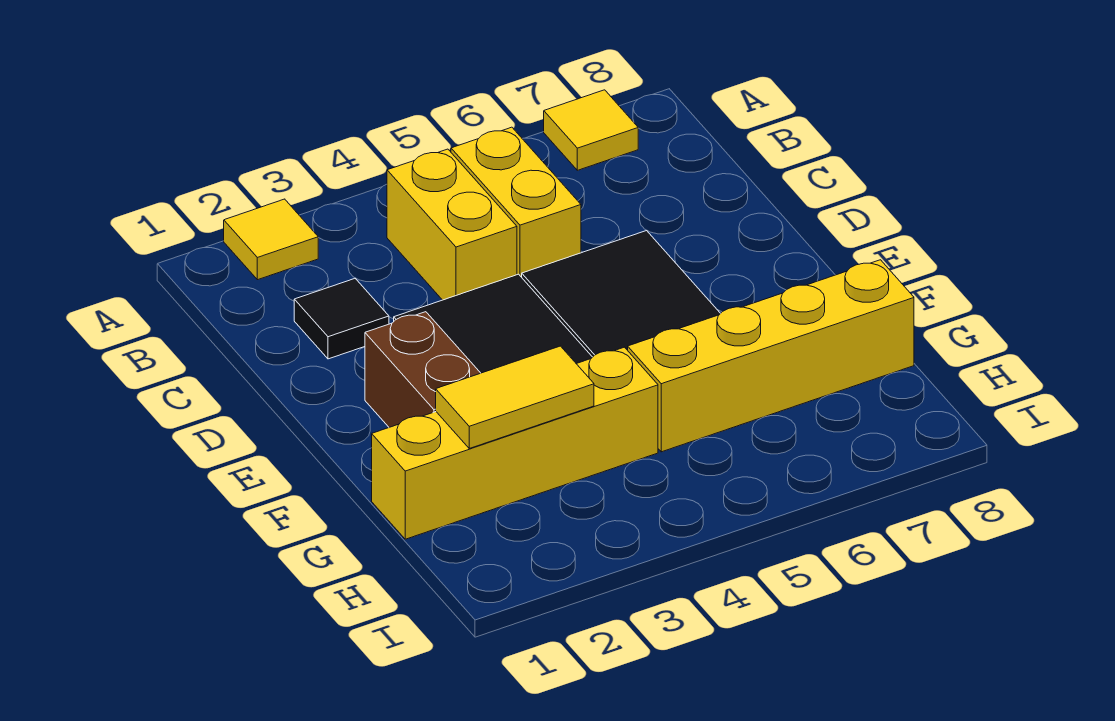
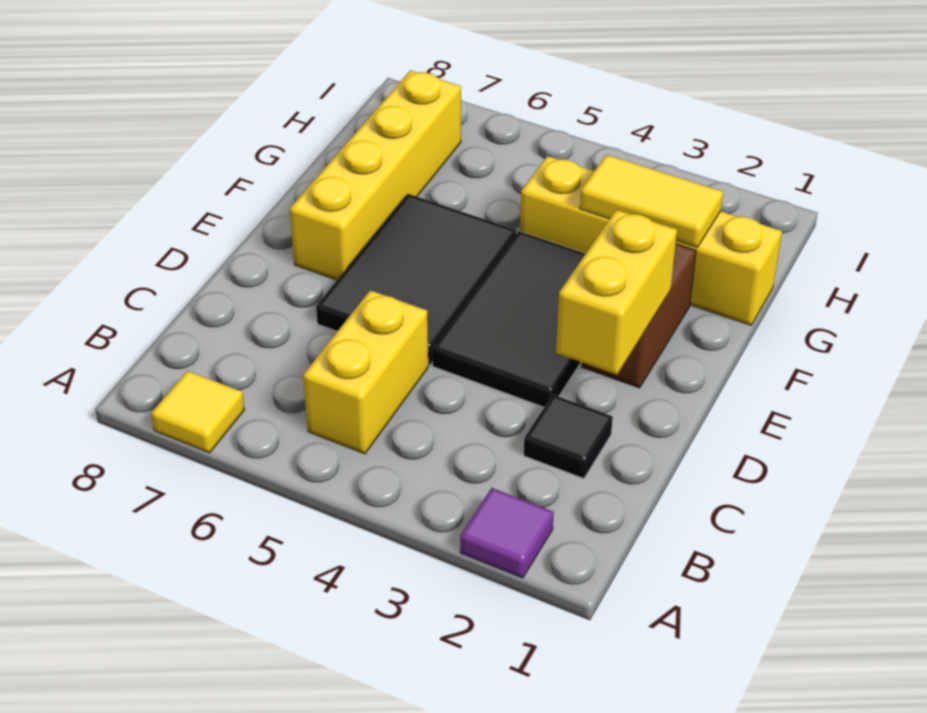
yellow 1x1 tile [224,199,318,280] -> purple 1x1 tile [460,488,554,578]
yellow 1x2 brick [387,149,517,300] -> yellow 1x2 brick moved to [556,210,677,375]
yellow 1x4 brick [628,260,914,452] -> yellow 1x4 brick turned to [290,70,461,280]

